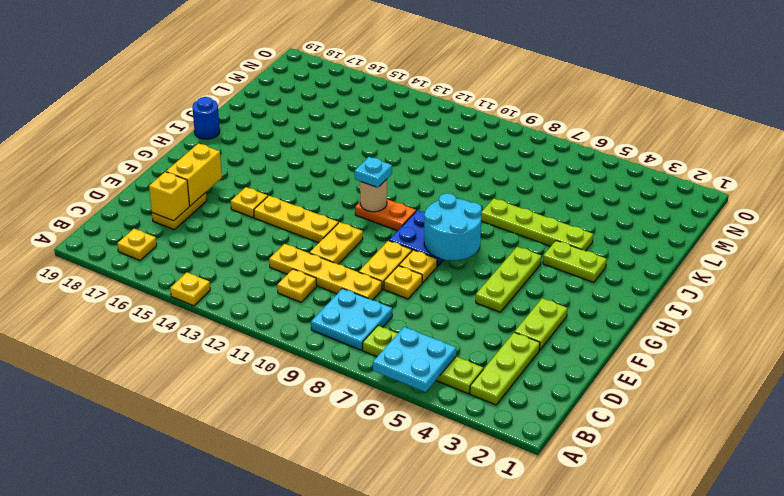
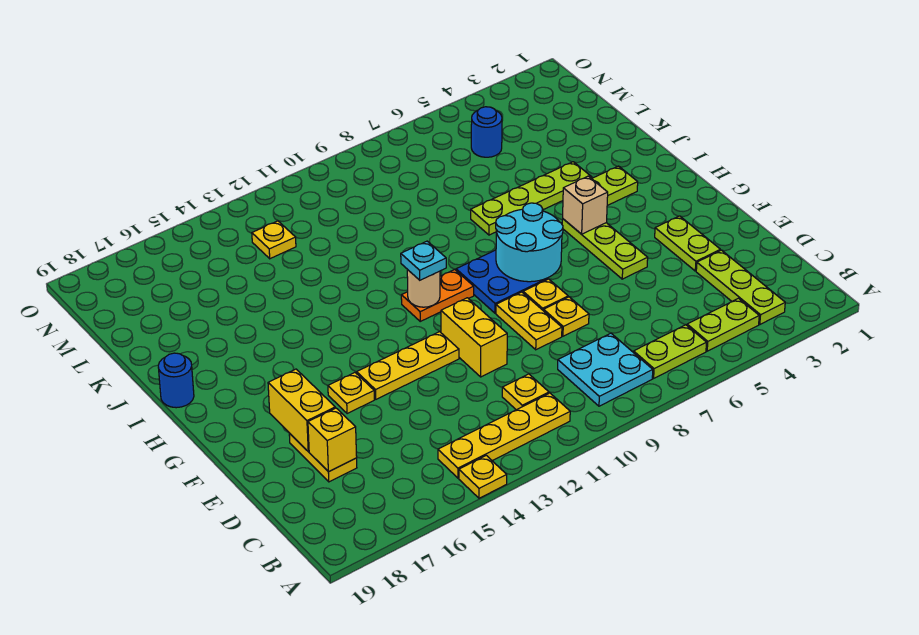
cyan 2x2 plate [373,327,456,392] -> none
yellow 1x1 plate [117,229,157,260] -> yellow 1x1 plate moved to [252,221,296,259]
yellow 1x4 plate [269,244,382,300] -> yellow 1x4 plate moved to [438,393,570,478]
yellow 1x2 plate [310,222,363,264] -> yellow 1x2 brick [441,298,507,377]
none -> tan 1x1 brick [563,176,608,234]
none -> blue 1x1 round brick [471,107,502,157]

